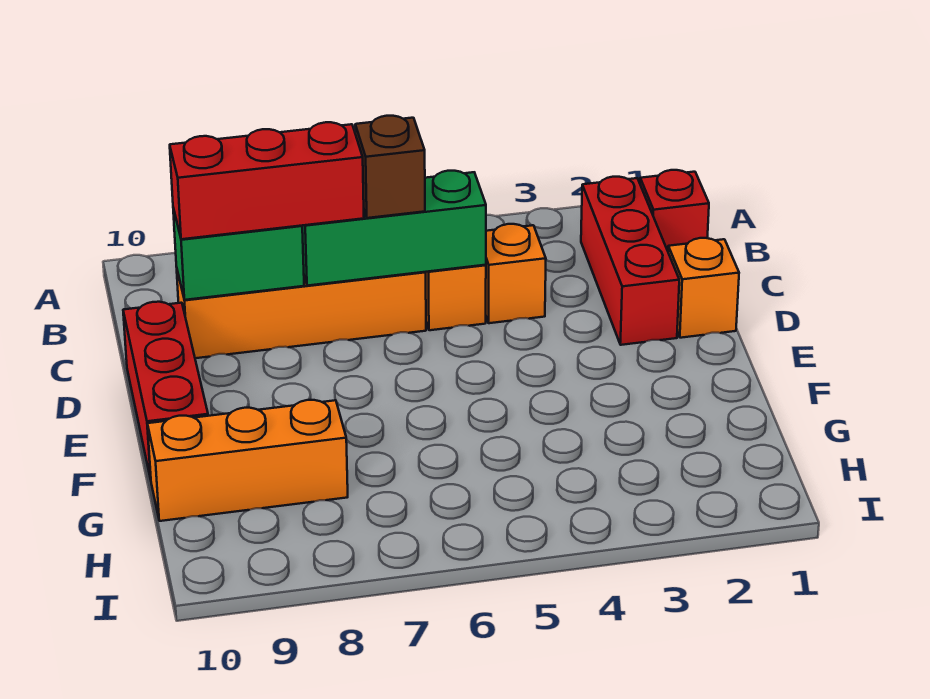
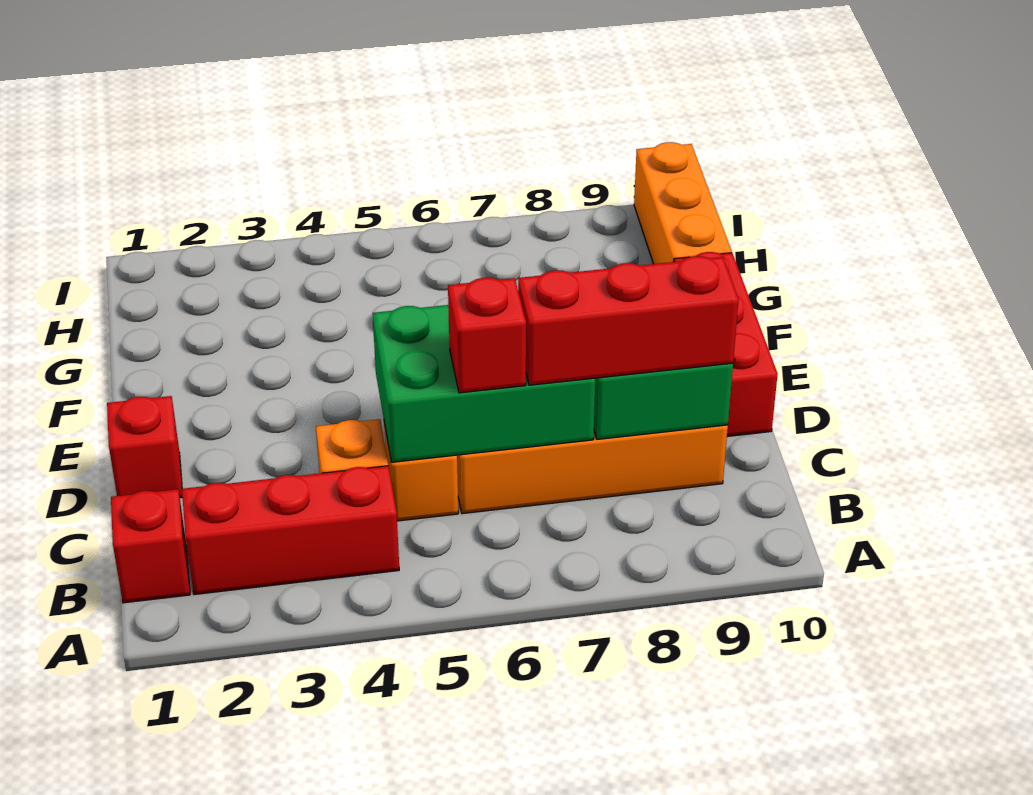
red 1x3 brick [581,177,679,345] -> red 1x3 brick turned to [182,466,399,595]
green 1x3 brick [302,171,486,286] -> green 2x3 brick [373,305,595,462]
brown 1x1 brick [355,116,425,218] -> red 1x1 brick [448,278,526,393]
orange 1x1 brick [668,238,739,338] -> red 1x1 brick [107,396,182,498]
orange 1x3 brick [147,400,348,521] -> orange 1x3 brick turned to [634,142,732,264]

